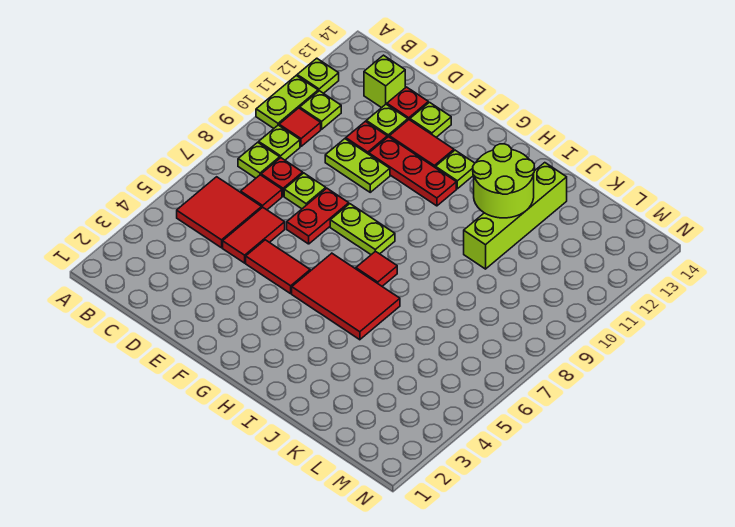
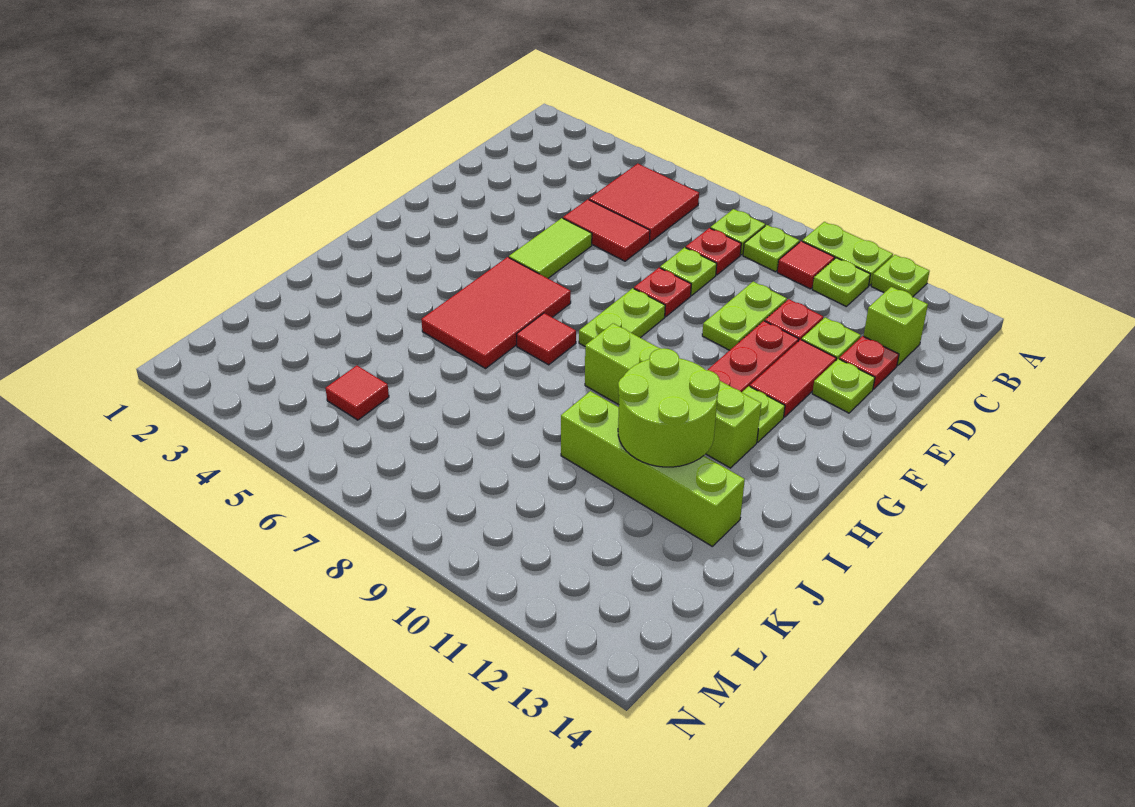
red 1x1 tile [241,175,282,210] -> red 1x1 tile moved to [325,365,389,420]
red 1x2 tile [246,240,310,294] -> lime 1x2 tile [509,218,592,278]
red 1x2 plate [287,188,349,244] -> red 1x1 plate [634,268,691,317]
none -> lime 1x4 brick [585,323,761,468]

